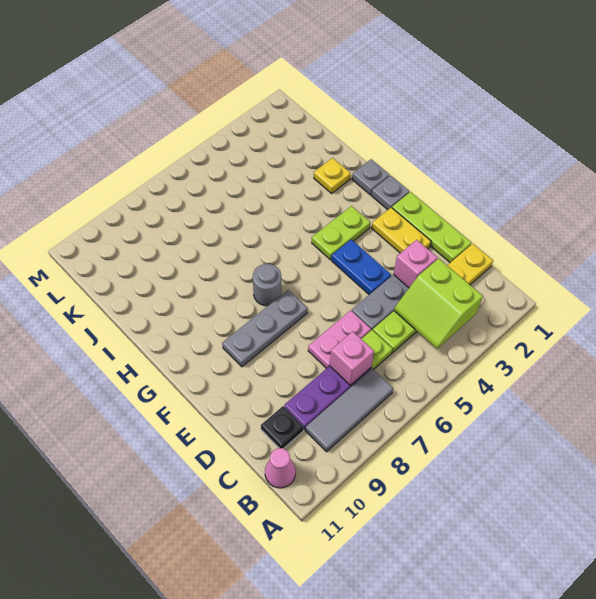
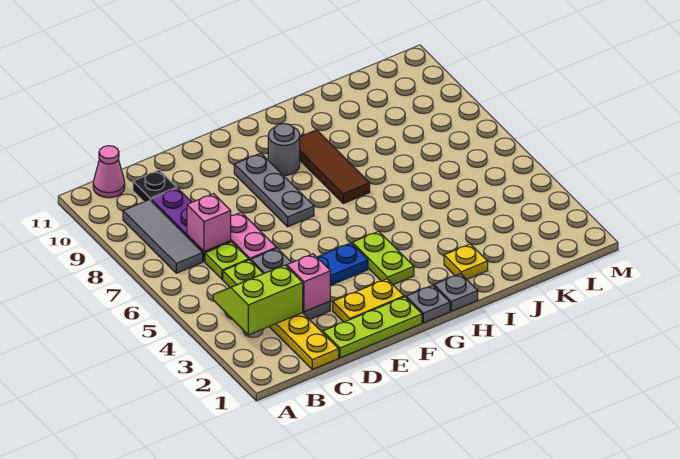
grey 1x1 round brick [253,264,281,306] -> grey 1x1 round brick moved to [268,124,300,175]
none -> brown 1x3 tile [300,130,370,203]

